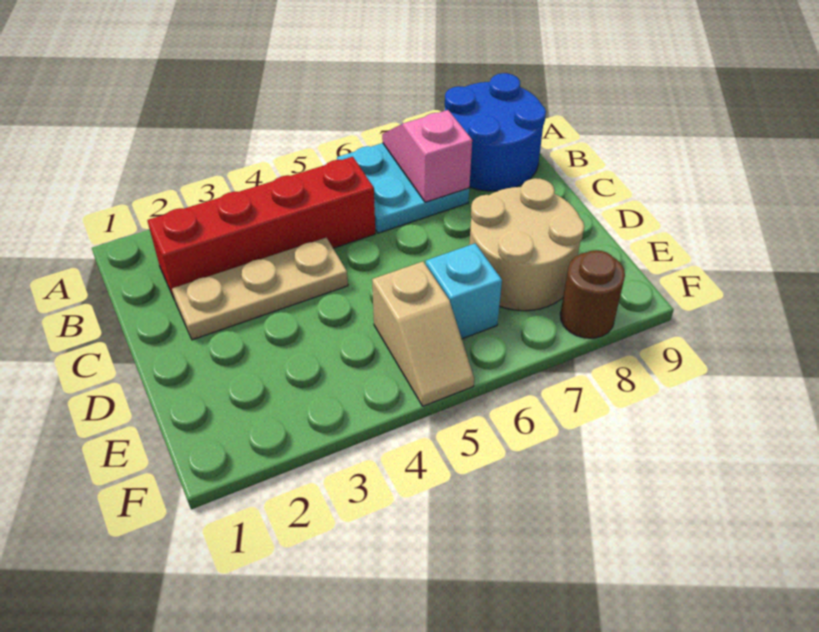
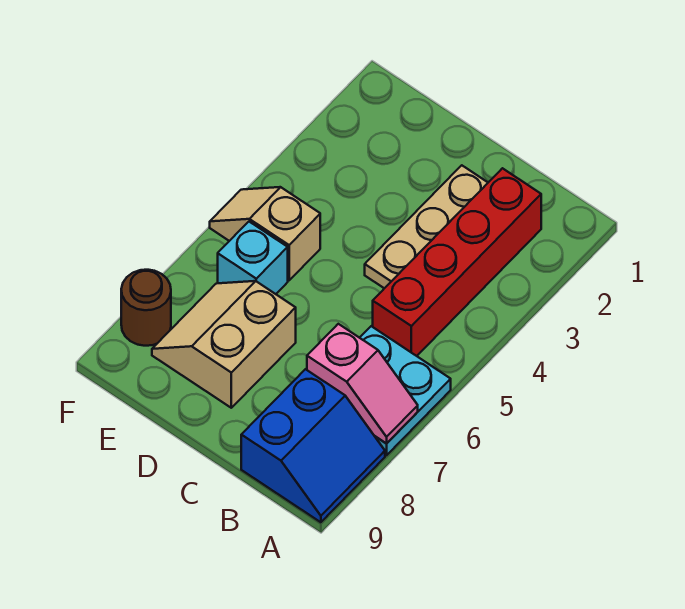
blue 2x2 round brick [445,73,546,191] -> blue 2x2 slope [241,369,385,522]
tan 2x2 round brick [469,178,584,311] -> tan 2x2 slope [152,281,296,408]

